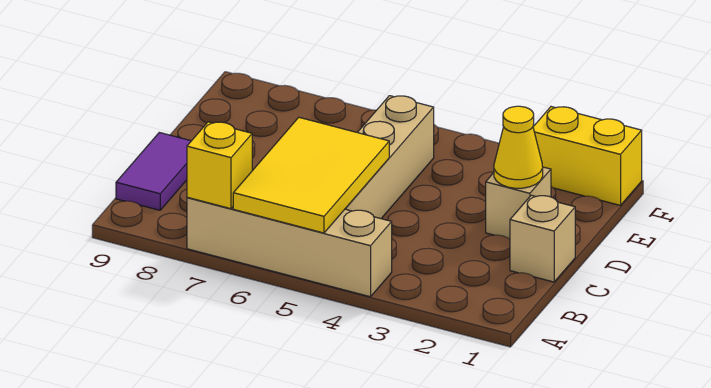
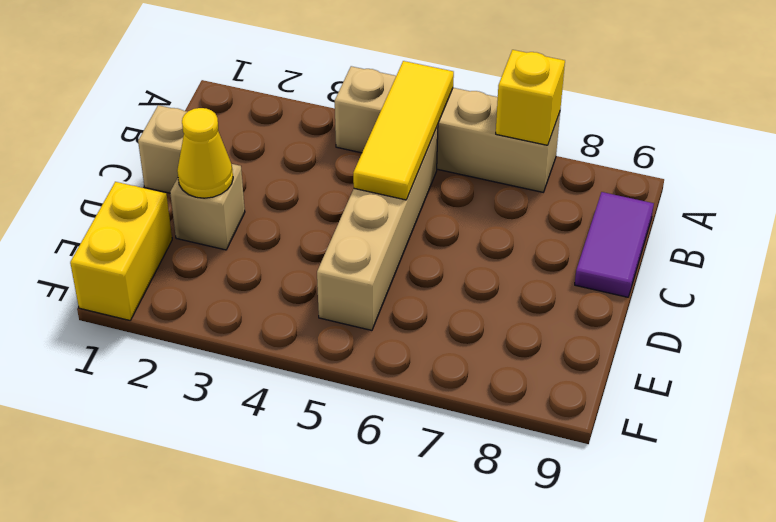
yellow 2x3 tile [233,117,389,233] -> yellow 1x3 tile [353,61,454,200]
yellow 1x2 brick [533,107,642,205] -> yellow 1x2 brick turned to [70,182,172,320]

